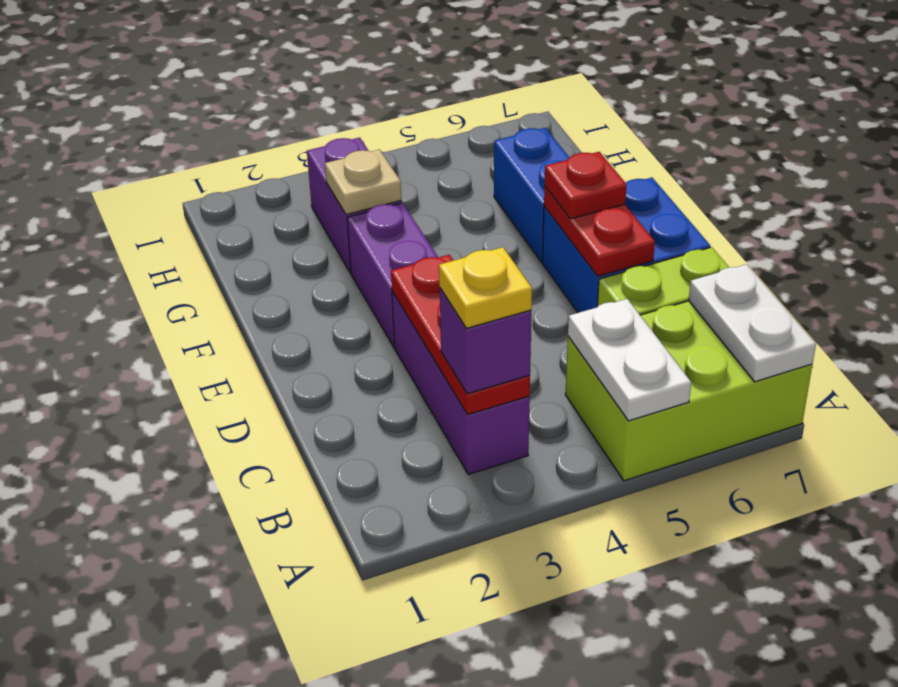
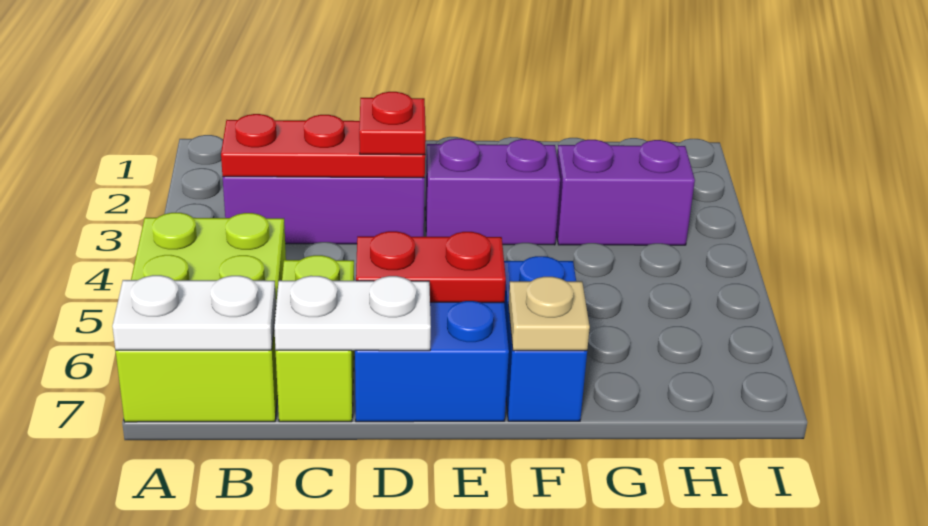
white 1x2 plate [568,299,691,421] -> white 1x2 plate moved to [274,276,431,351]
purple 1x1 brick [440,288,531,394] -> none
yellow 1x1 plate [439,247,532,328] -> none
red 1x1 plate [544,152,627,219] -> red 1x1 plate moved to [359,92,426,155]
blue 1x2 brick [494,128,569,262] -> blue 1x2 brick turned to [504,256,587,421]
tan 1x1 plate [325,150,401,215] -> tan 1x1 plate moved to [508,277,590,351]

